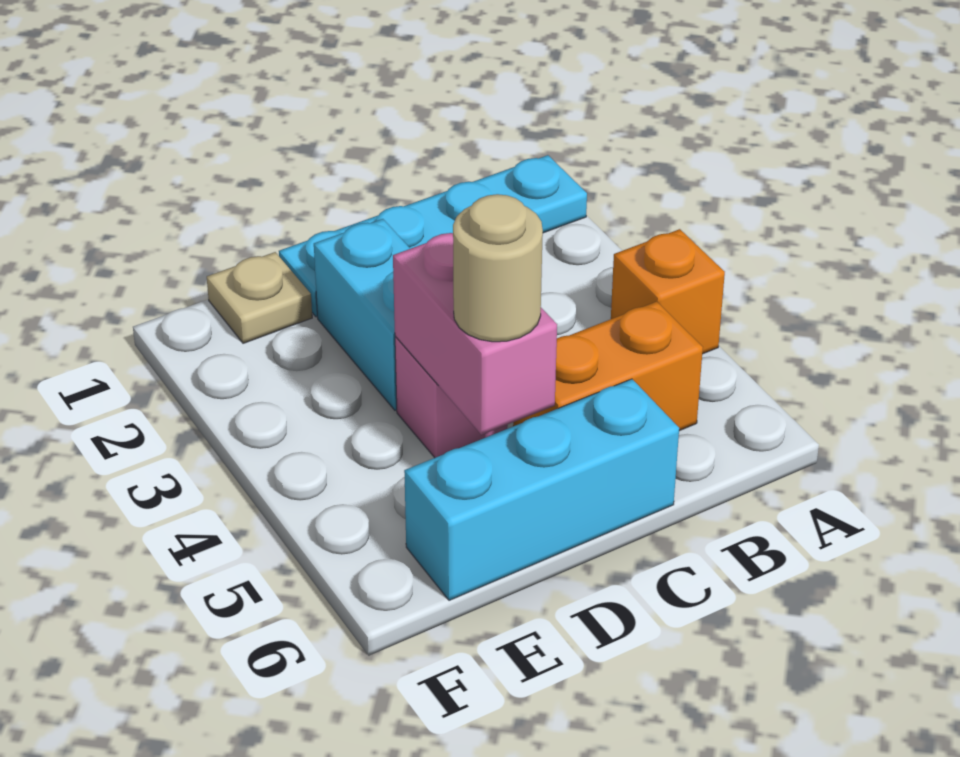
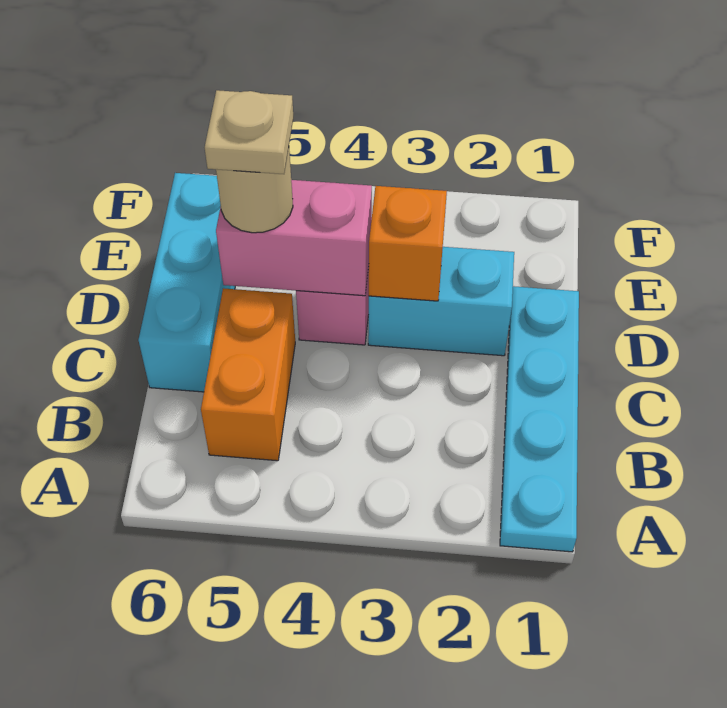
orange 1x1 brick [611,229,725,354] -> orange 1x1 brick moved to [369,186,447,301]
tan 1x1 plate [207,252,312,343] -> tan 1x1 plate moved to [205,90,293,174]

